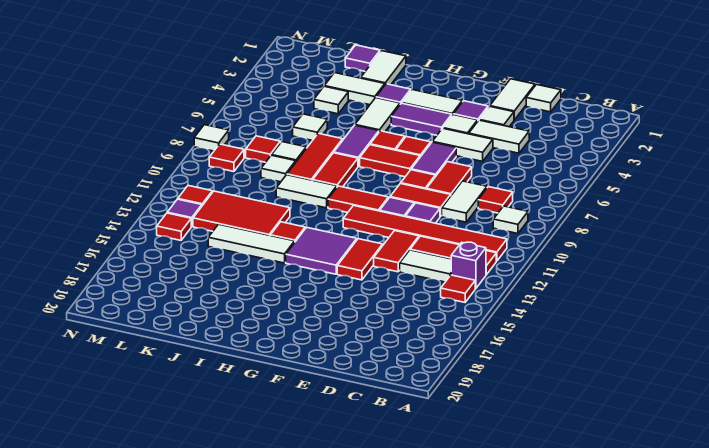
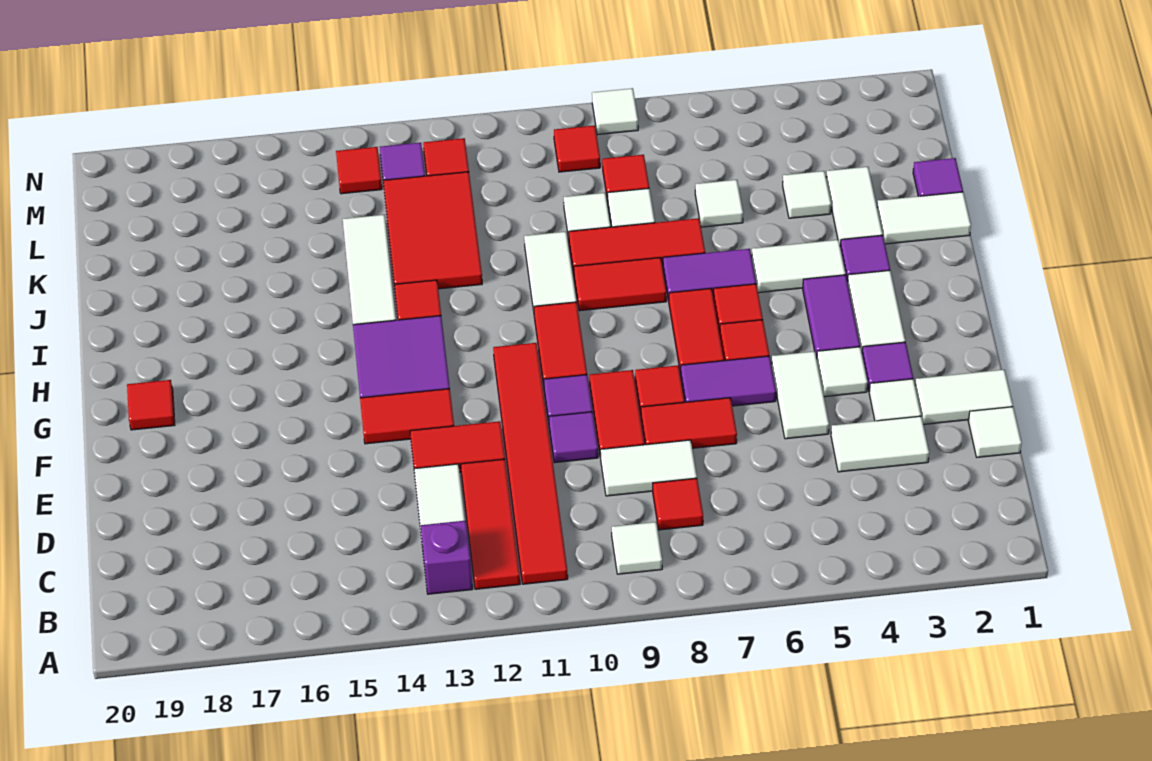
red 1x1 tile [441,275,475,302] -> red 1x1 tile moved to [127,380,175,430]
white 1x2 tile [469,120,529,153] -> white 1x2 tile turned to [831,416,929,472]

